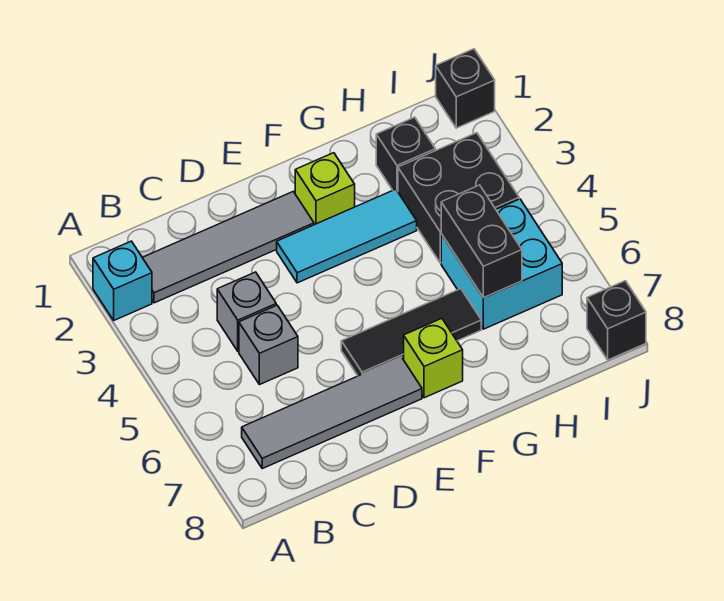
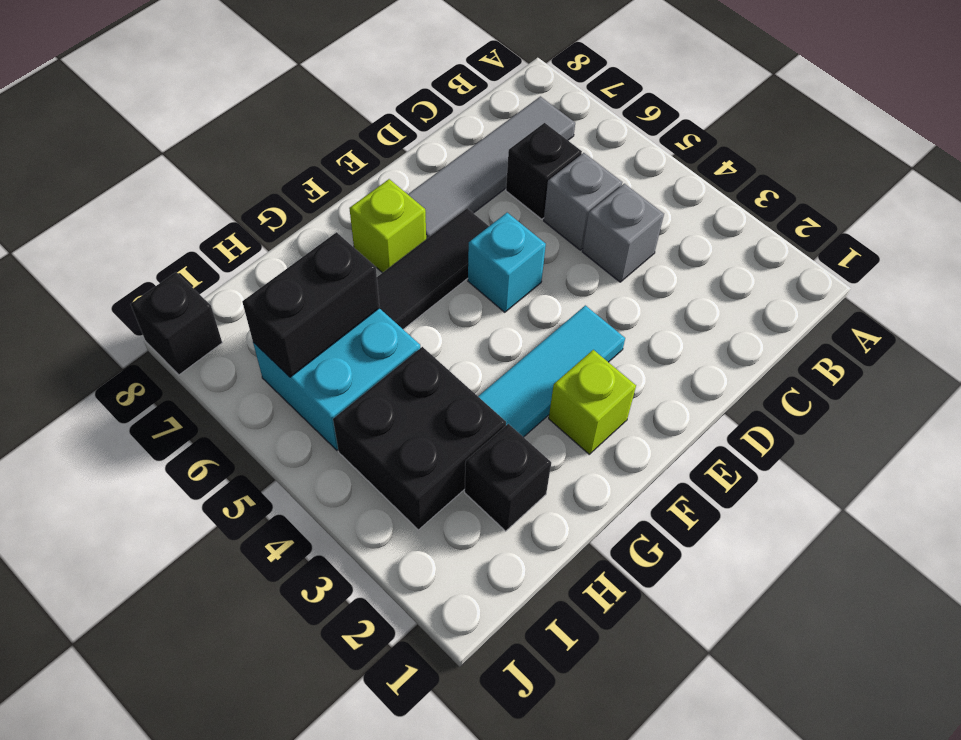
cyan 1x1 brick [93,241,152,320] -> cyan 1x1 brick moved to [468,213,546,312]
grey 1x4 tile [142,192,314,303] -> none
black 1x2 brick [441,185,522,298] -> black 1x2 brick turned to [242,232,380,377]
black 1x1 brick [436,49,495,128] -> black 1x1 brick moved to [506,123,582,219]

